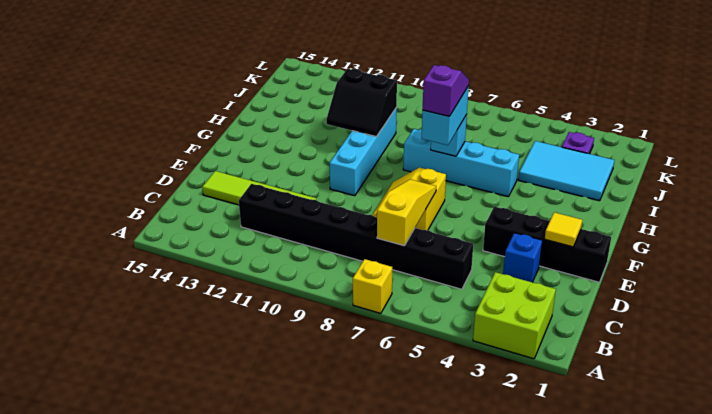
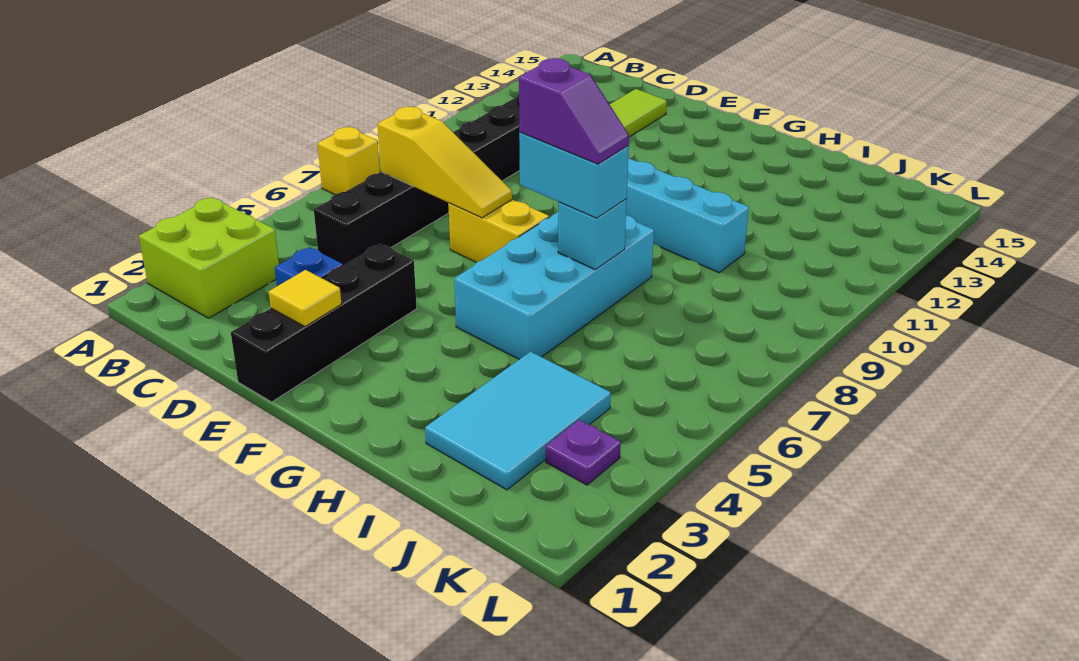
cyan 1x4 brick [403,129,519,197] -> cyan 2x4 brick [454,212,654,359]
black 2x2 slope [326,69,397,137] -> none

